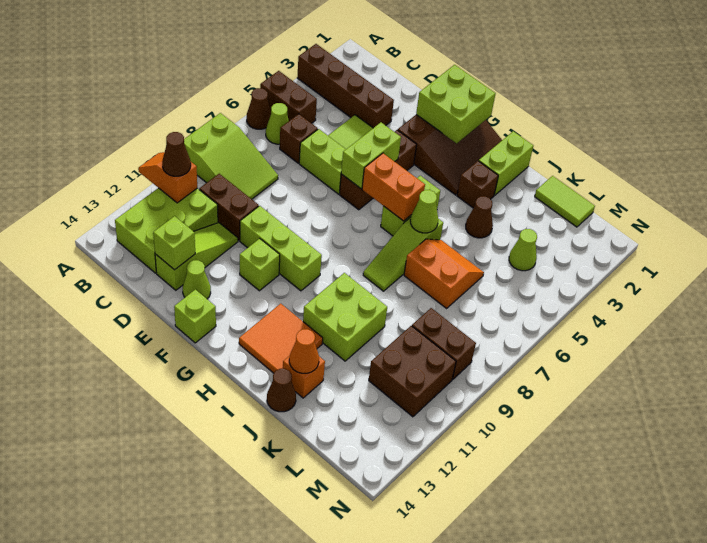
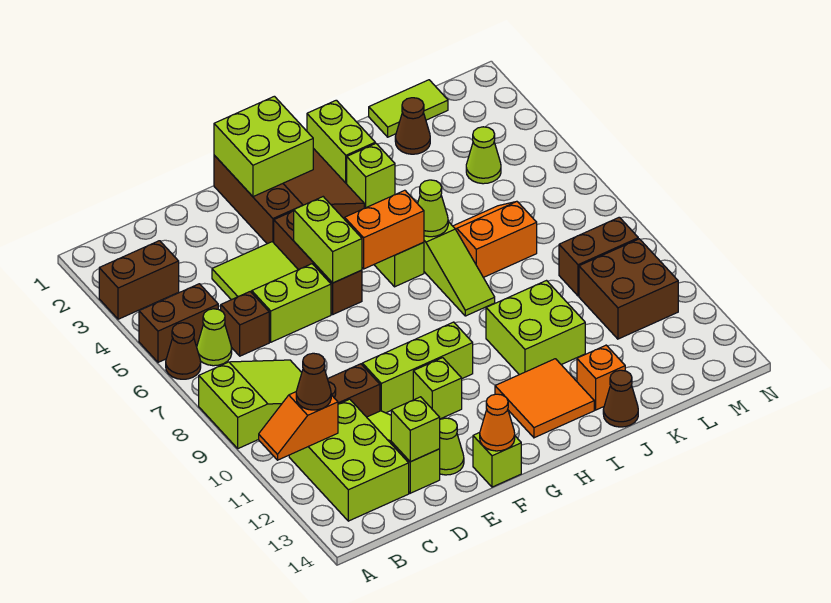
brown 1x4 brick [297,44,394,128] -> brown 1x2 brick [99,241,179,319]
brown 1x1 brick [457,161,498,208] -> lime 1x1 brick [347,143,395,208]
brown 1x1 cone [466,196,493,238] -> brown 1x1 cone moved to [395,98,430,154]
orange 1x1 cone [289,329,319,373] -> orange 1x1 cone moved to [480,394,515,451]

